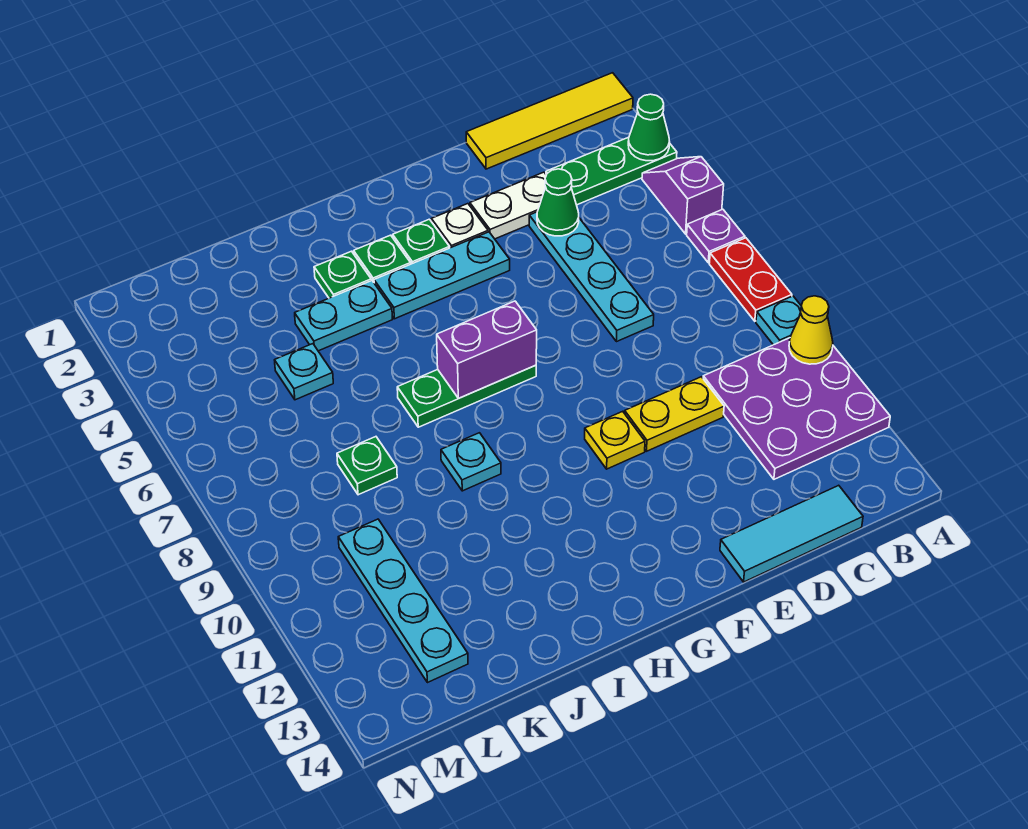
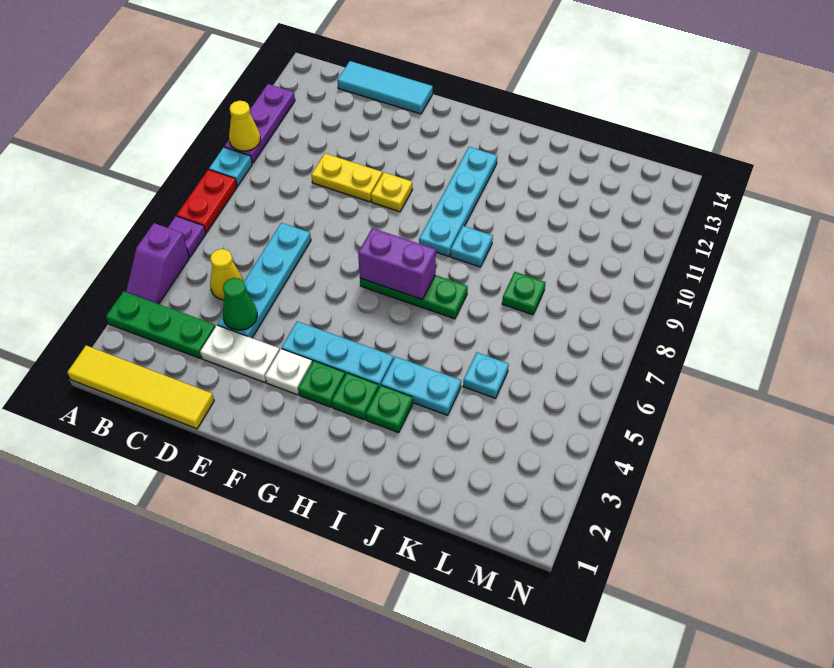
green 1x1 cone [628,94,670,161] -> none
purple 3x3 plate [703,338,890,479] -> purple 1x3 plate [224,84,295,163]
none -> yellow 1x1 cone [210,249,243,300]
cyan 1x4 plate [338,519,468,683] -> cyan 1x4 plate moved to [419,147,497,257]

